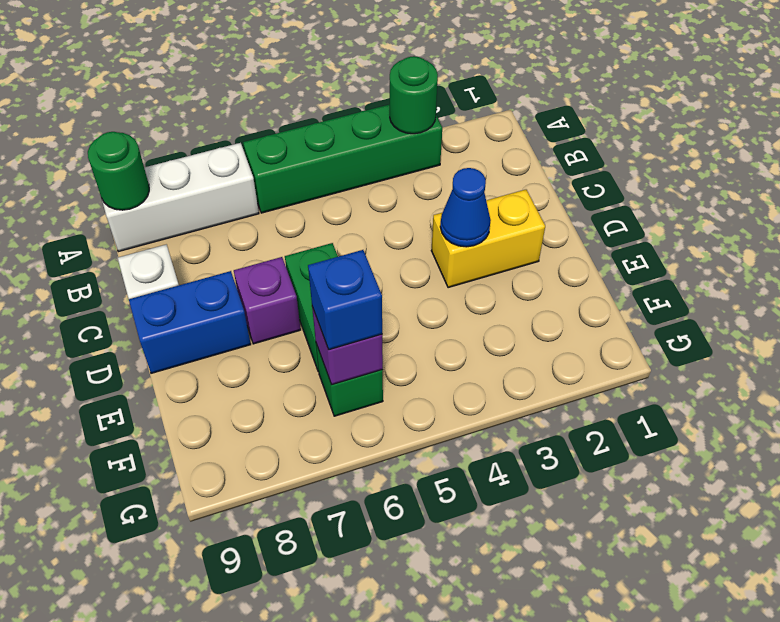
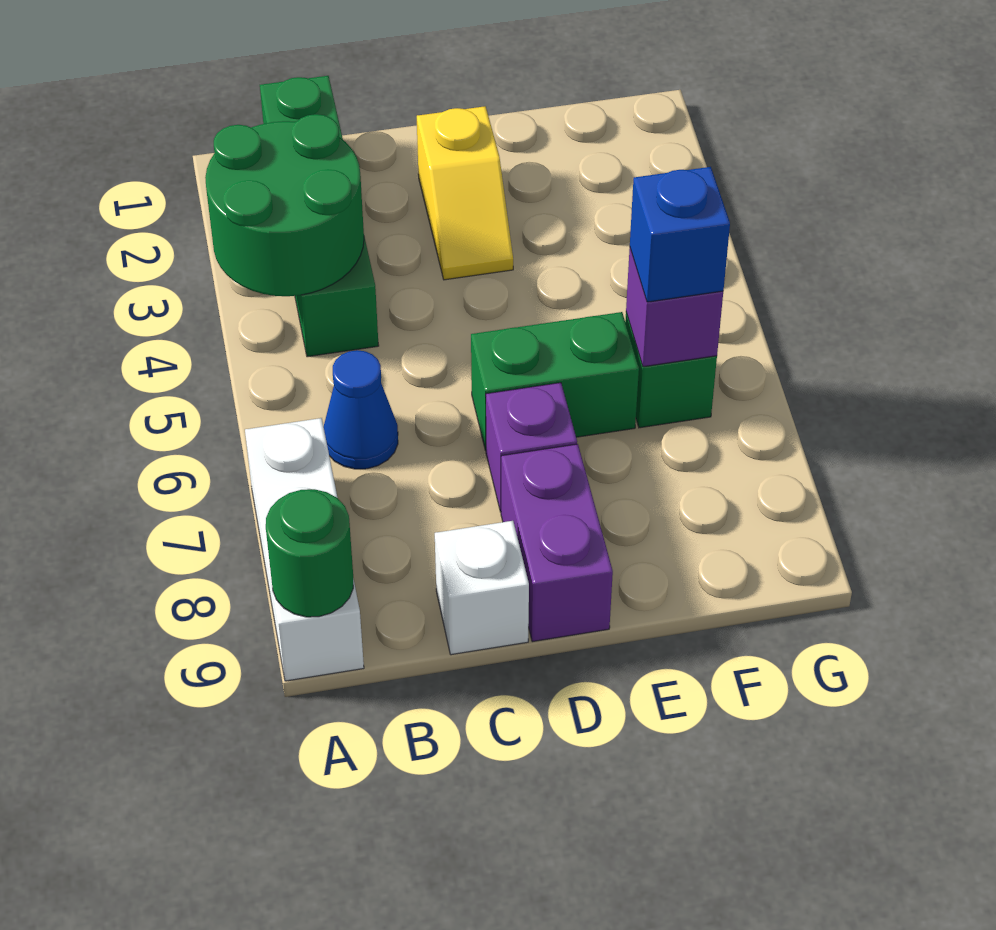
green 1x4 brick [243,104,442,213] -> green 1x4 brick moved to [260,76,379,357]
green 1x1 round brick [390,56,438,134] -> green 2x2 round brick [205,114,364,296]
yellow 1x2 brick [431,190,545,288] -> yellow 1x2 slope [417,106,513,280]
blue 1x1 cone [440,168,491,247] -> blue 1x1 cone moved to [324,350,398,469]
blue 1x2 brick [129,271,251,373] -> purple 1x2 brick [501,444,613,642]

